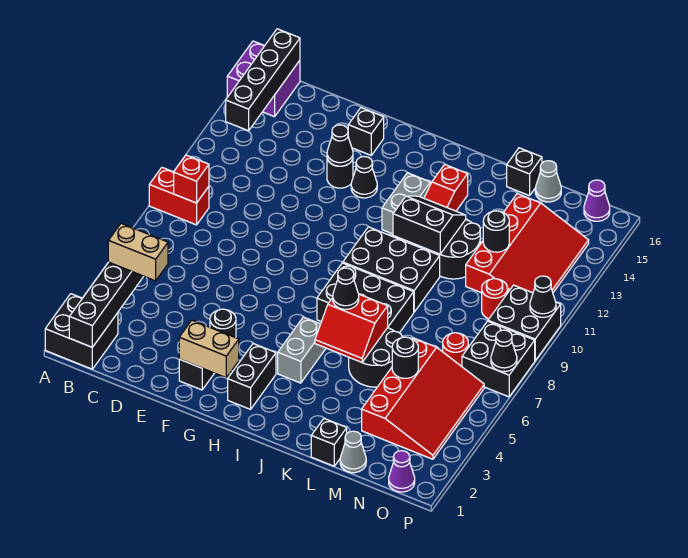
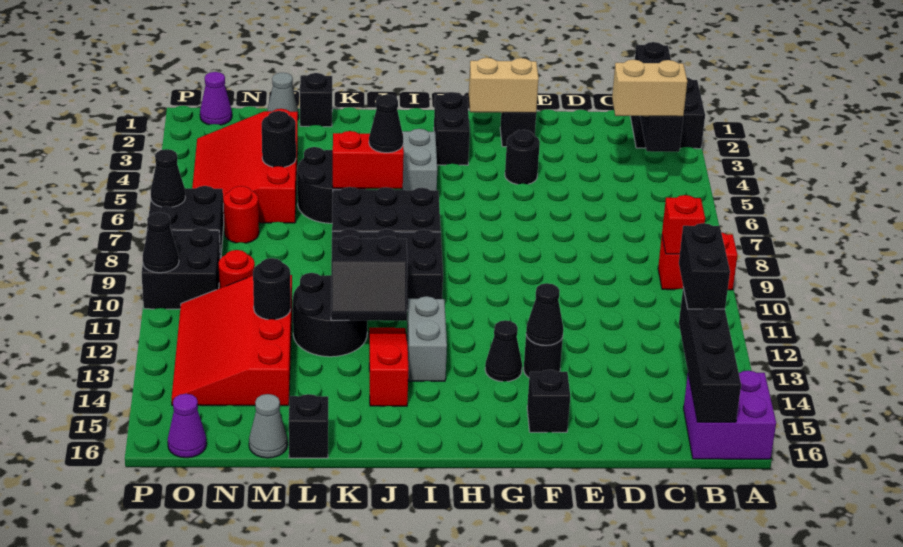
none -> black 1x2 brick [679,223,730,309]

